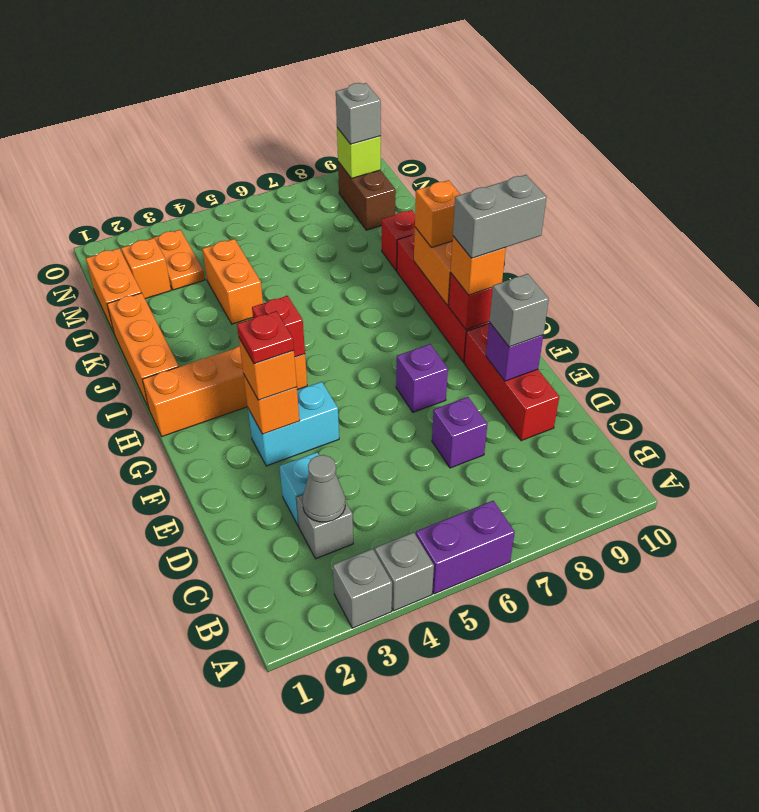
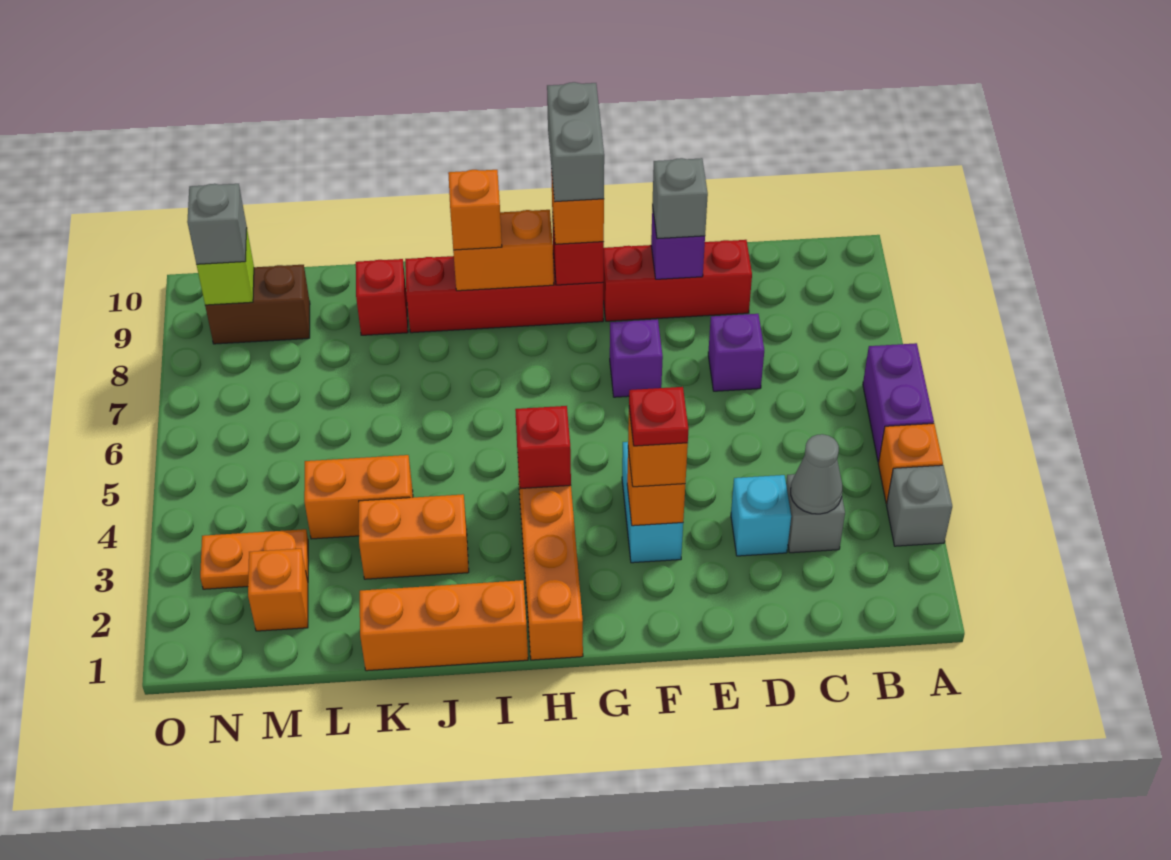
grey 1x1 brick [375,532,434,611] -> orange 1x1 brick [878,423,943,504]
orange 1x2 brick [86,248,141,333] -> orange 1x2 brick moved to [359,494,469,579]

